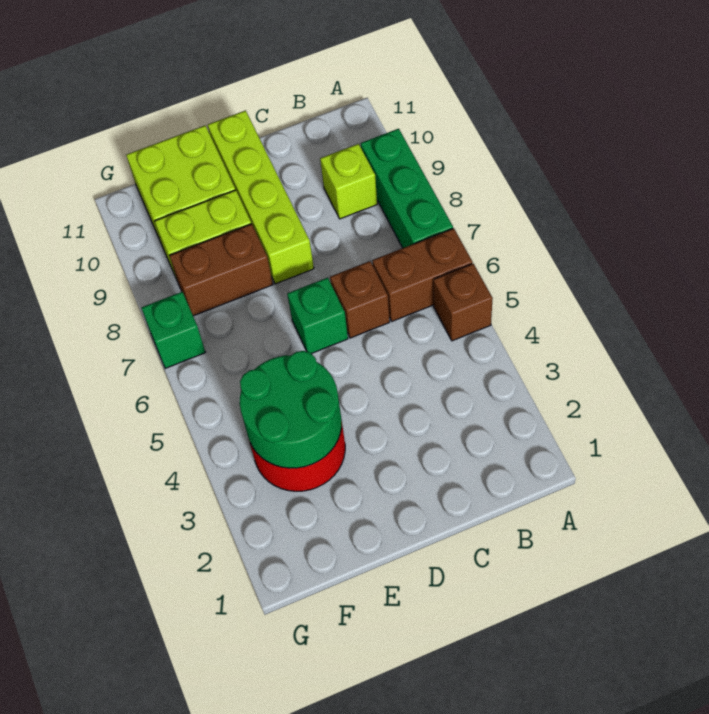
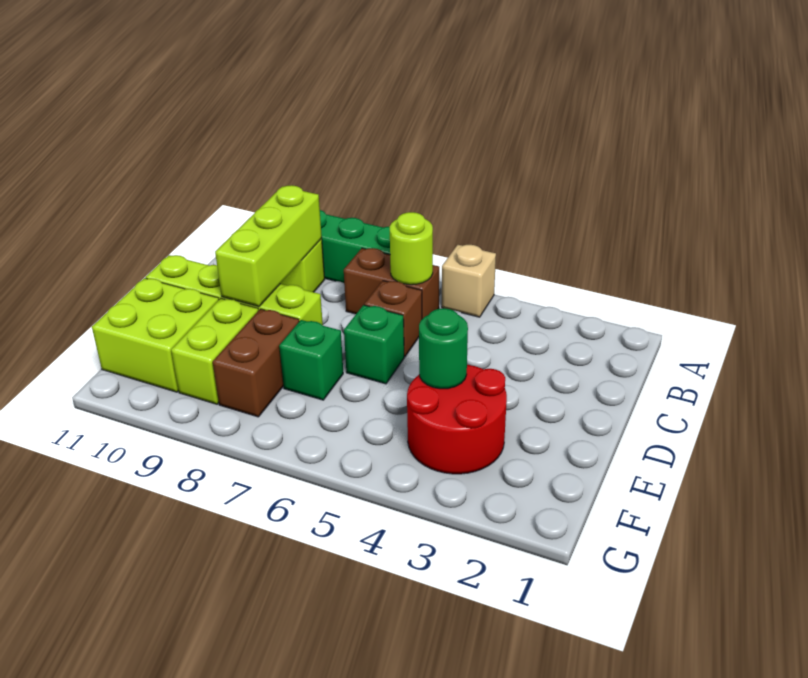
brown 1x1 brick [433,264,493,341] -> tan 1x1 brick [442,245,496,317]
brown 1x2 brick [372,228,473,321] -> brown 1x2 brick turned to [344,248,439,319]
none -> lime 1x1 round brick [390,212,433,285]
none -> lime 1x3 brick [215,185,322,307]
green 2x2 round brick [240,351,342,468] -> green 1x1 round brick [419,308,468,389]
green 1x1 brick [142,292,205,369] -> green 1x1 brick moved to [279,320,343,400]

